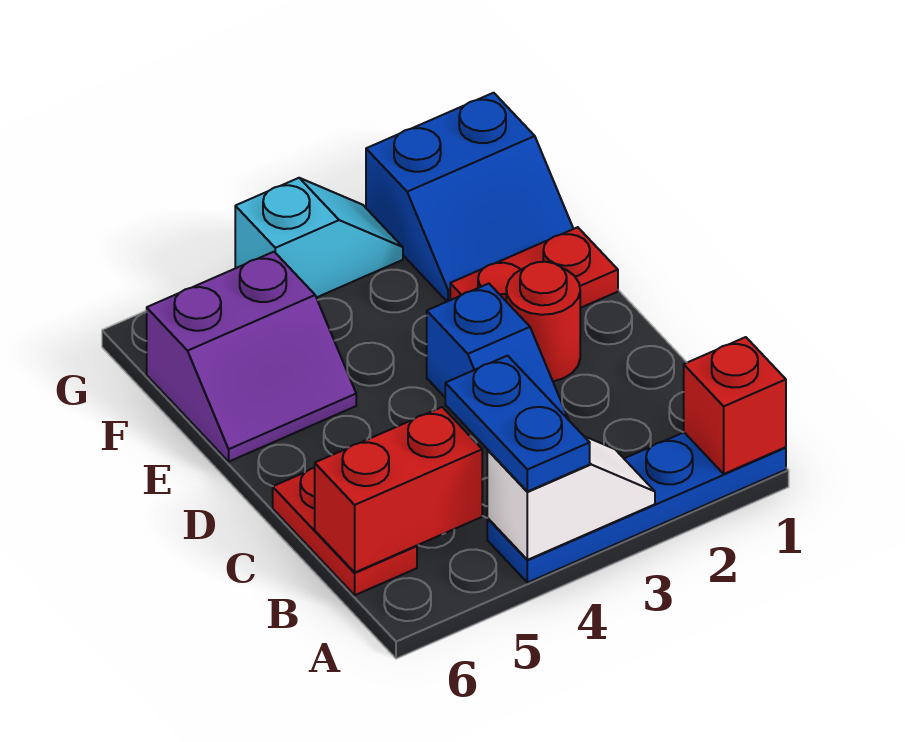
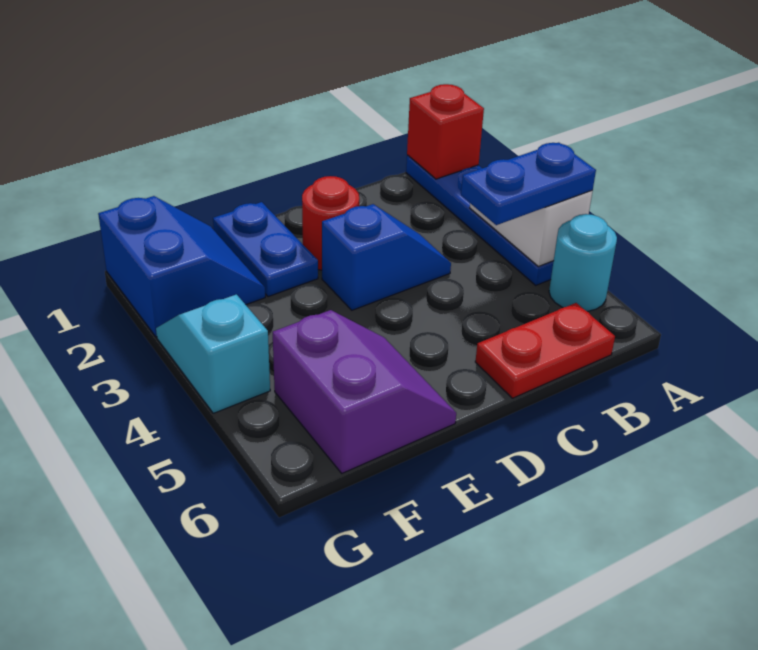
none -> cyan 1x1 round brick [549,214,617,311]
red 1x2 brick [315,407,482,572] -> none
red 1x2 plate [450,227,618,308] -> blue 1x2 plate [213,202,318,297]

